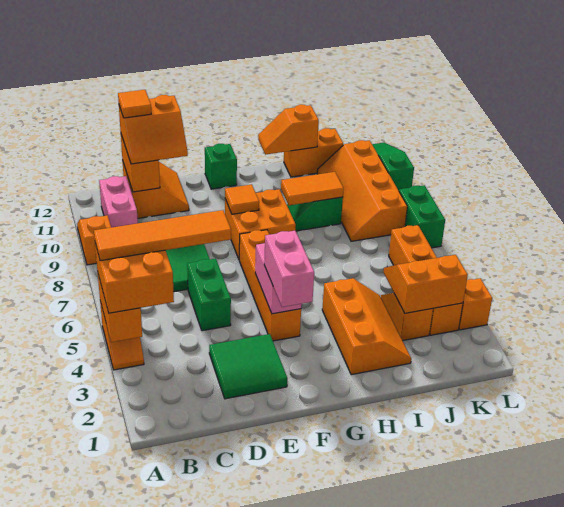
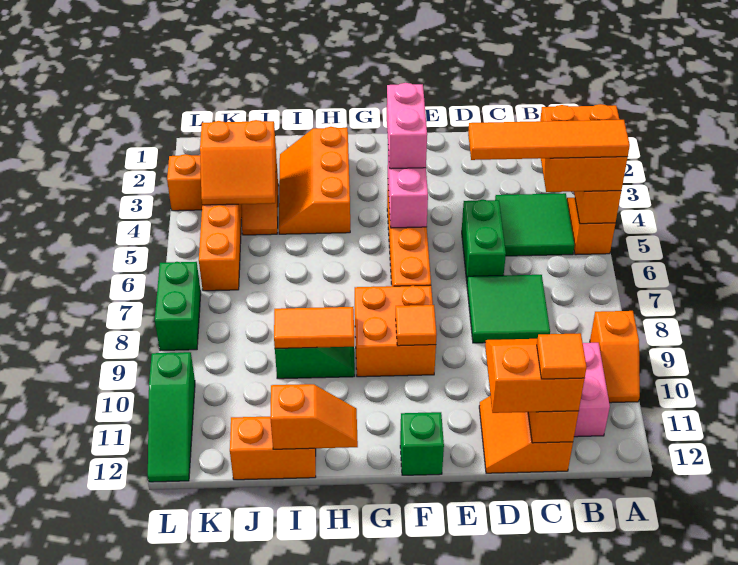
green 2x2 tile [209,334,287,399] -> green 2x2 tile moved to [495,193,575,256]
orange 2x4 slope [317,140,407,241] -> none

